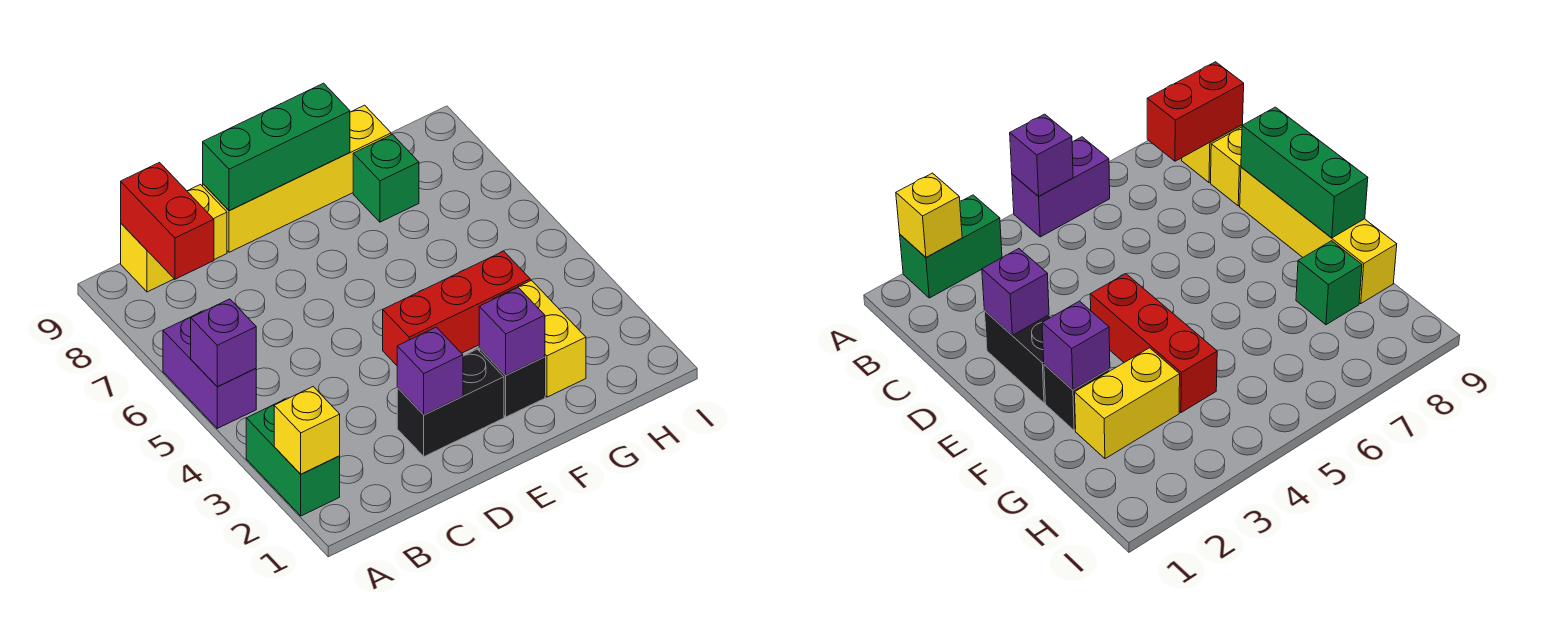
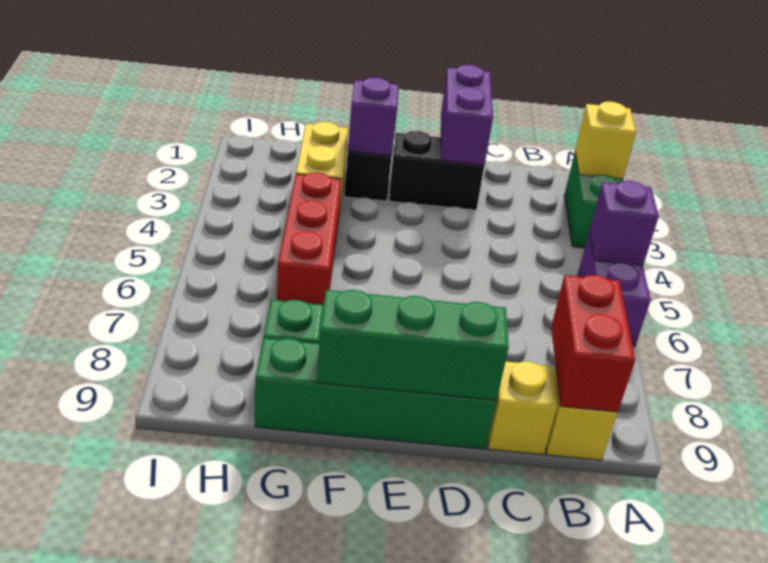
purple 1x1 brick [397,327,463,415] -> purple 1x2 brick [441,65,493,165]
yellow 1x4 brick [203,105,391,252] -> green 1x4 brick [255,338,496,449]
red 1x3 brick [383,251,530,365] -> red 1x3 brick turned to [277,173,342,305]

